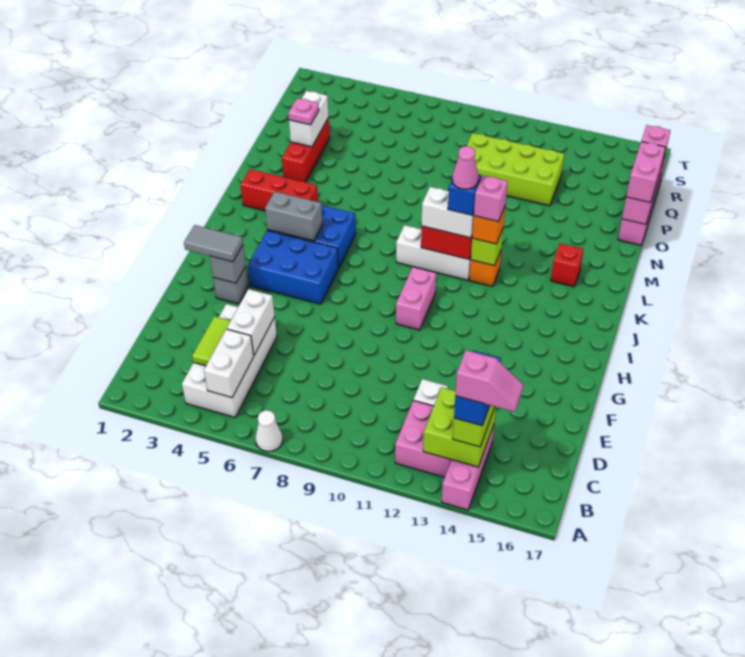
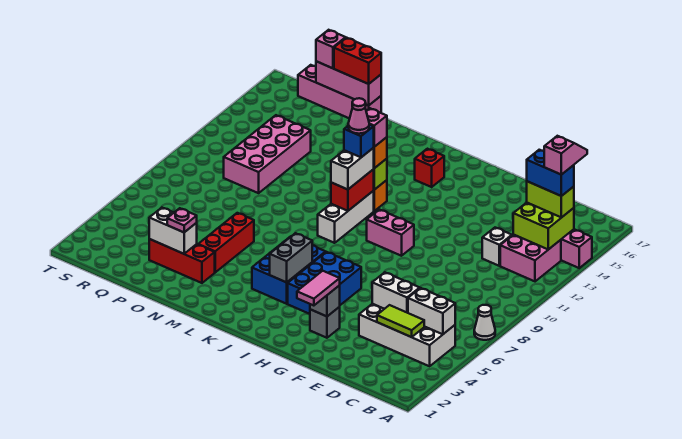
grey 1x2 tile [184,225,243,262] -> pink 1x2 tile [297,271,340,306]
red 1x3 brick [241,169,318,211] -> red 1x3 brick moved to [198,213,254,272]
red 1x1 brick [551,243,584,287] -> red 1x1 brick moved to [415,149,444,187]
pink 1x2 brick [626,142,665,203] -> red 1x2 brick [334,38,381,84]
lime 2x4 brick [467,133,564,206] -> pink 2x4 brick [224,115,311,193]

